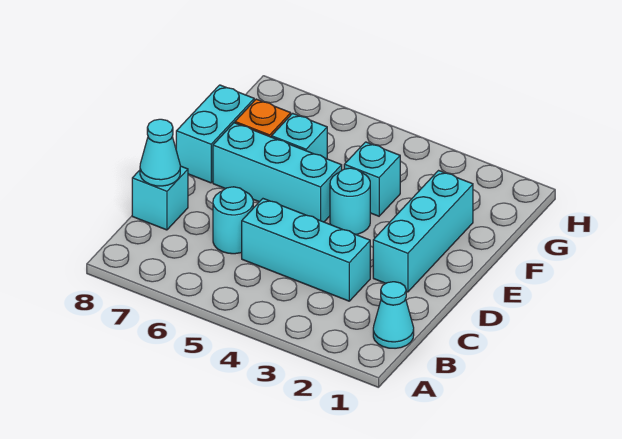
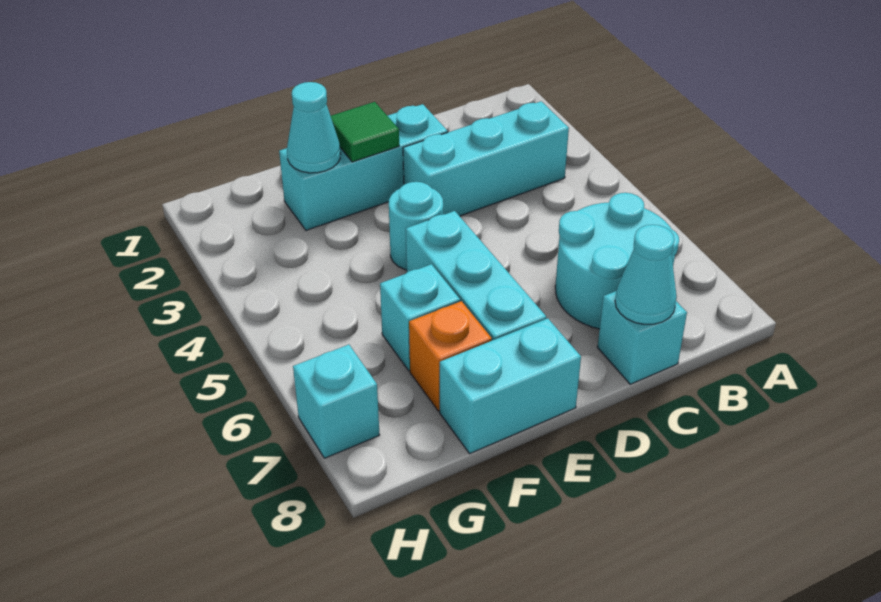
cyan 1x1 cone [373,282,414,348] -> cyan 1x1 cone moved to [287,82,341,173]
cyan 1x3 brick [242,199,370,301] -> cyan 1x3 brick turned to [403,101,569,216]
cyan 1x1 round brick [213,187,253,254] -> cyan 2x2 round brick [555,193,679,329]
none -> green 1x1 tile [331,102,399,162]
cyan 1x1 brick [344,142,400,216] -> cyan 1x1 brick moved to [293,345,379,458]

